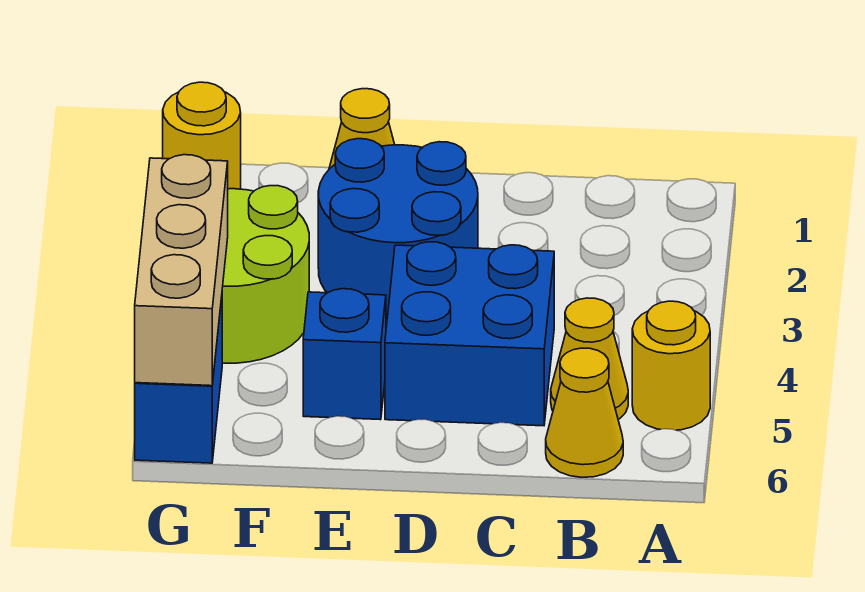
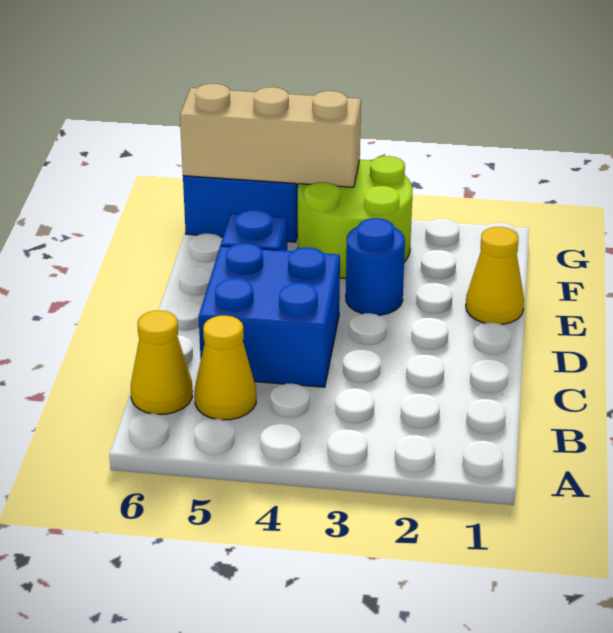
yellow 1x1 round brick [632,301,710,430] -> none
blue 2x2 round brick [318,139,478,319] -> blue 1x1 round brick [346,218,405,315]
yellow 1x1 round brick [163,82,241,189] -> none

